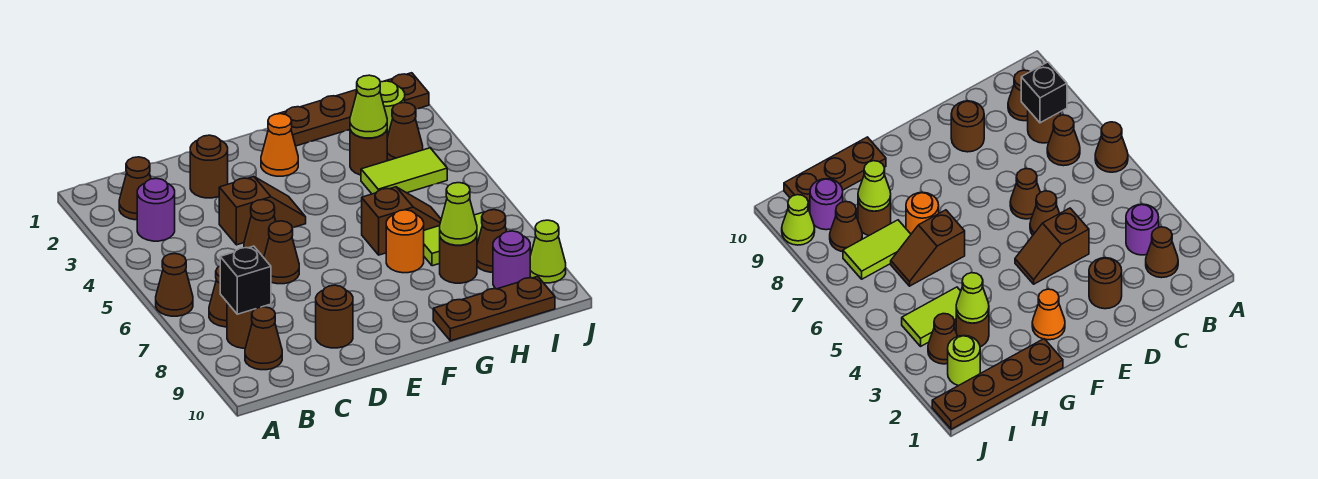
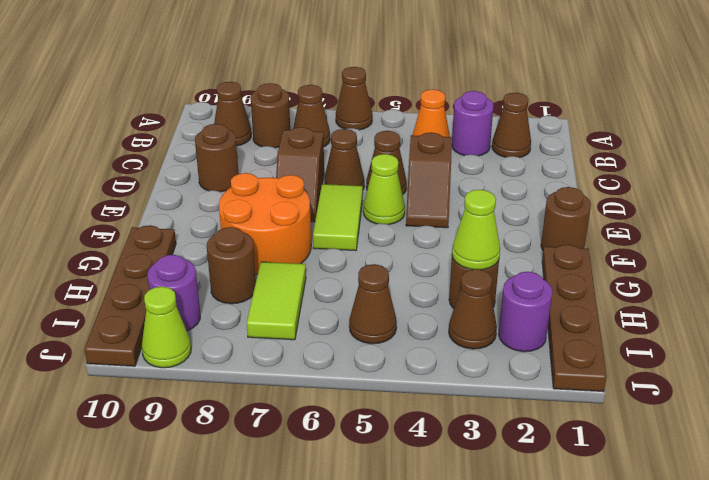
black 1x1 brick [220,246,271,314] -> none
brown 1x1 round brick [190,135,228,198] -> brown 1x1 round brick moved to [541,187,591,250]
orange 1x1 cone [261,114,298,176] -> orange 1x1 cone moved to [413,89,450,137]
brown 1x2 slope [362,187,441,255] -> brown 1x2 slope moved to [276,127,324,222]
orange 1x1 round brick [386,210,424,273] -> orange 2x2 round brick [219,173,311,274]
brown 1x3 plate [433,276,555,341] -> brown 1x4 plate [84,225,176,366]
lime 1x2 tile [361,148,447,194] -> lime 1x2 tile moved to [313,184,363,251]
lime 1x1 cone [440,183,477,245] -> lime 1x1 cone moved to [363,154,405,225]
lime 1x1 round brick [380,81,405,137] -> purple 1x1 round brick [499,272,552,352]
brown 1x1 cone [477,210,507,272] -> brown 1x1 cone moved to [349,264,397,344]

